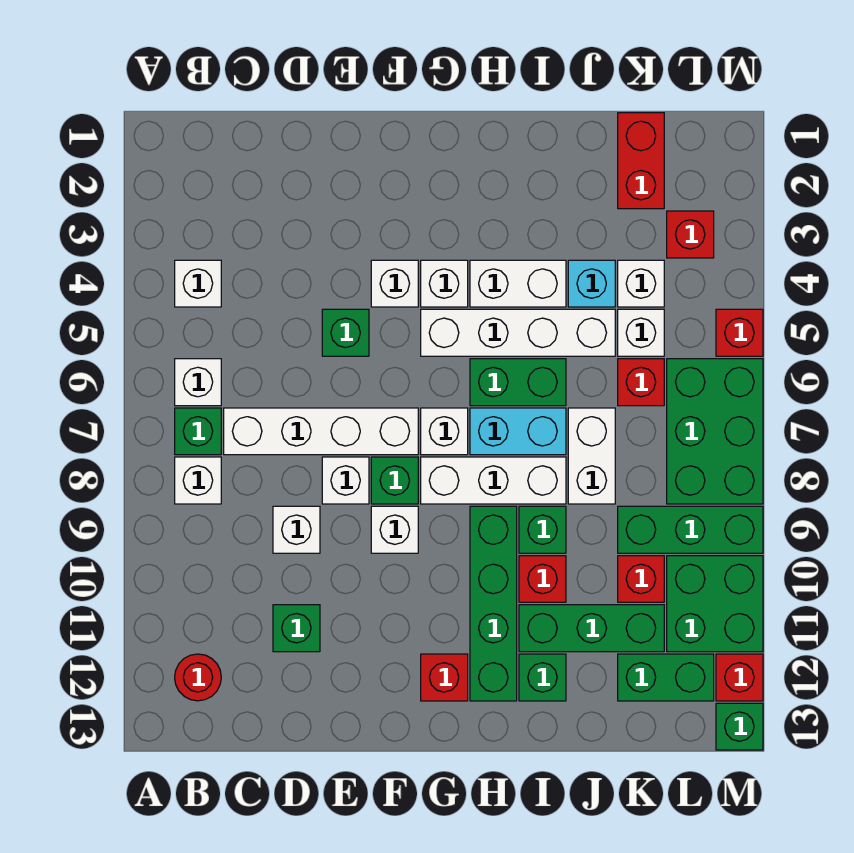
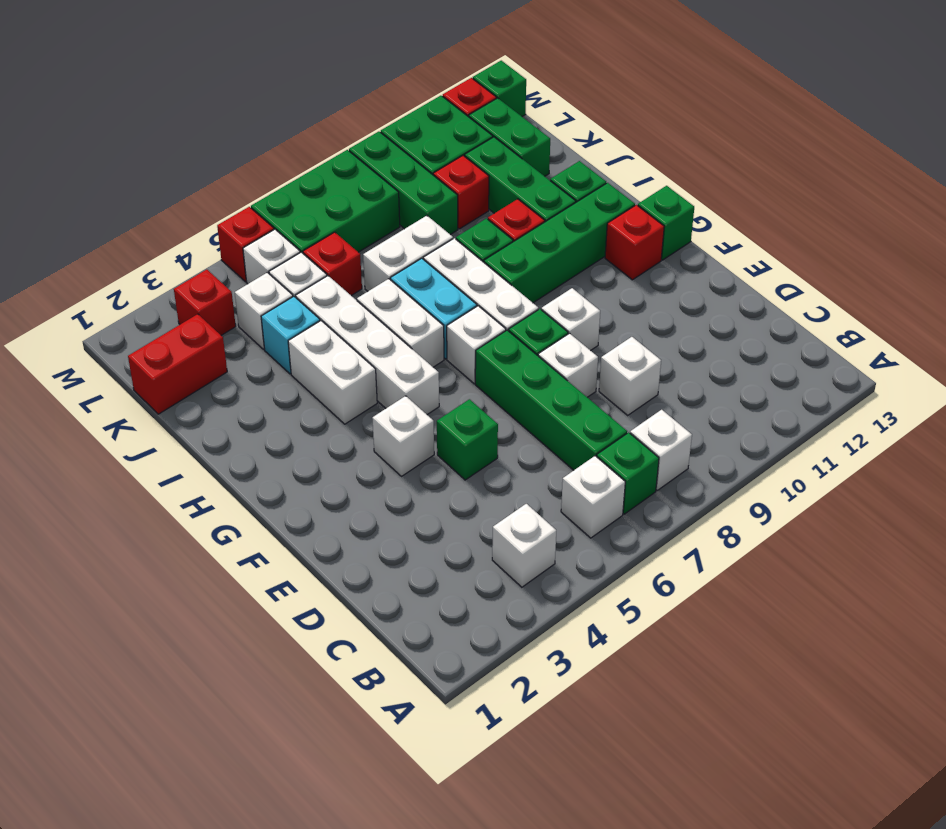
red 1x1 round brick [175,654,221,701] -> none
white 1x4 brick [224,408,418,455] -> green 1x4 brick [475,330,627,470]
green 1x1 brick [273,605,320,652] -> green 1x1 brick moved to [638,186,694,260]
white 1x1 brick [421,260,468,307] -> white 1x1 brick moved to [243,229,300,284]
green 1x2 brick [470,359,566,406] -> white 1x2 brick [357,279,444,367]

